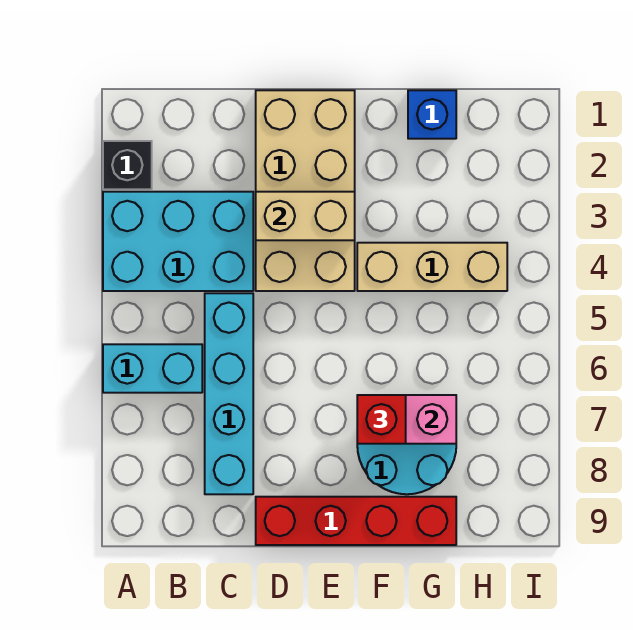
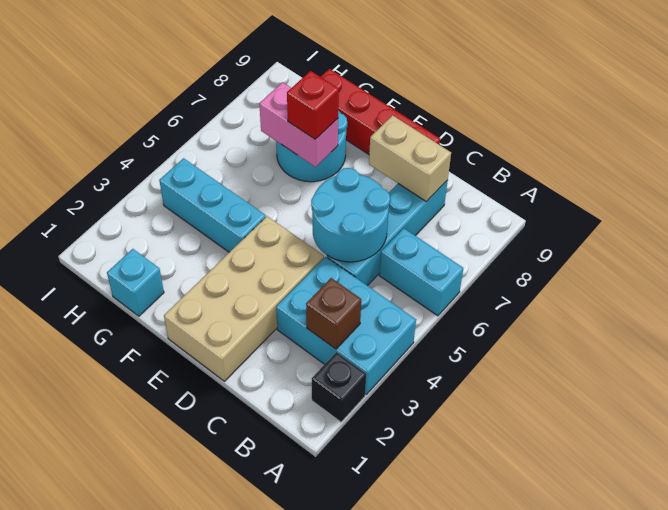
none -> brown 1x1 brick [306,278,361,349]
none -> cyan 2x2 round brick [311,168,390,262]
tan 1x2 brick [256,192,355,240] -> tan 1x2 brick moved to [369,115,451,202]
tan 1x3 brick [357,243,507,291] -> cyan 1x3 brick [159,158,266,252]
blue 1x1 brick [408,90,456,139] -> cyan 1x1 brick [107,249,164,316]

